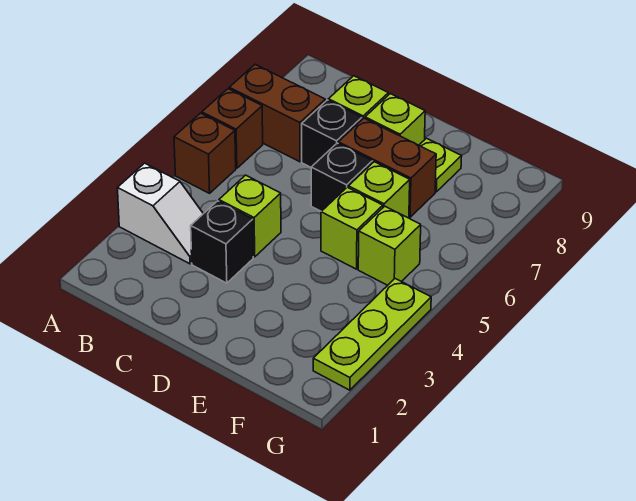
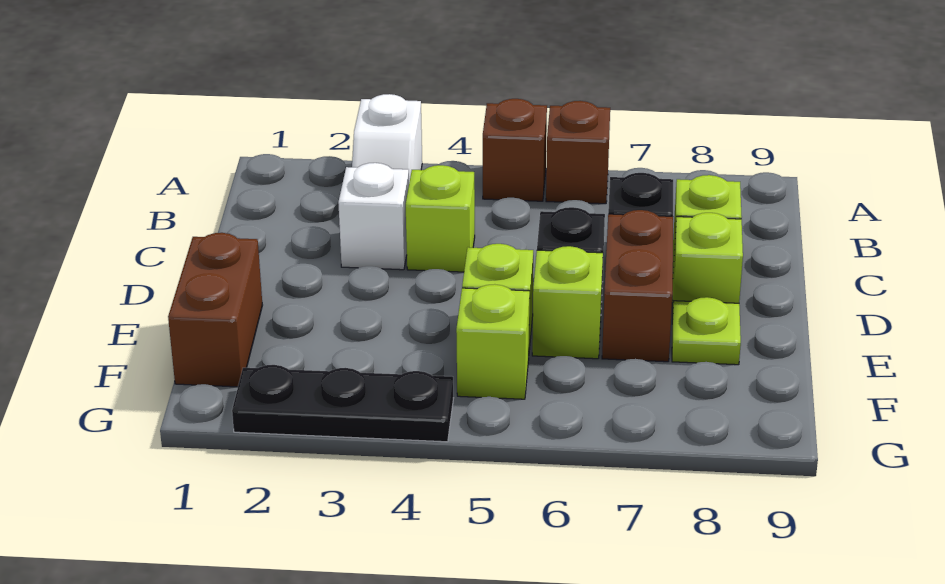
brown 1x2 brick [229,65,325,162] -> brown 1x2 brick moved to [168,233,262,387]
black 1x1 brick [191,201,253,283] -> white 1x1 brick [338,163,409,270]
lime 1x3 plate [313,279,431,390] -> black 1x3 plate [232,365,453,442]

